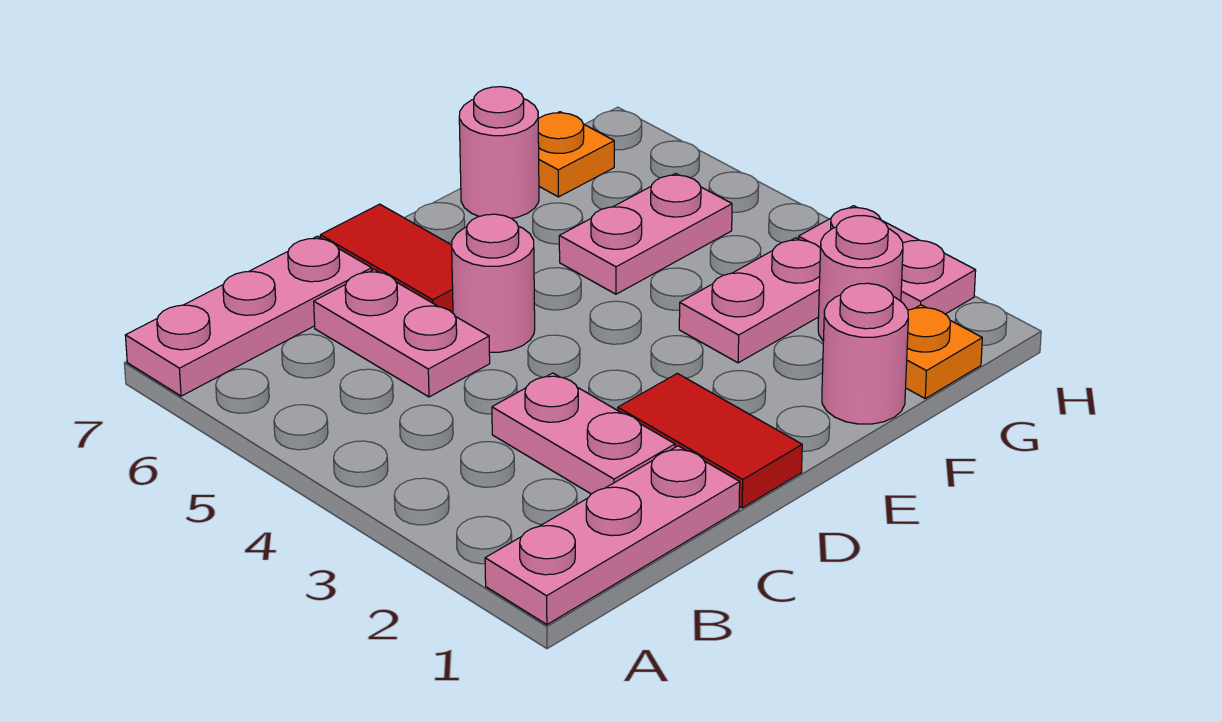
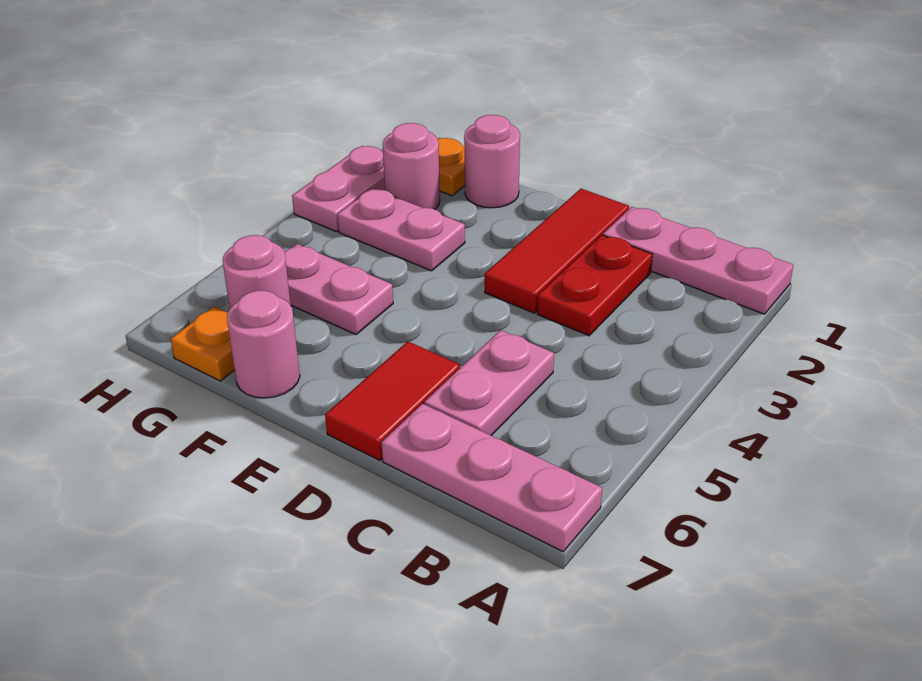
pink 1x2 plate [492,373,675,494] -> red 1x2 plate [537,235,653,336]
red 1x2 tile [618,373,802,508] -> red 1x3 tile [485,189,629,313]
pink 1x1 round brick [452,214,535,352] -> pink 1x1 round brick moved to [223,235,291,308]

